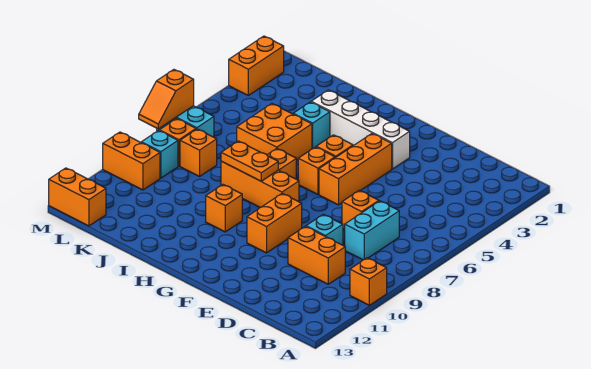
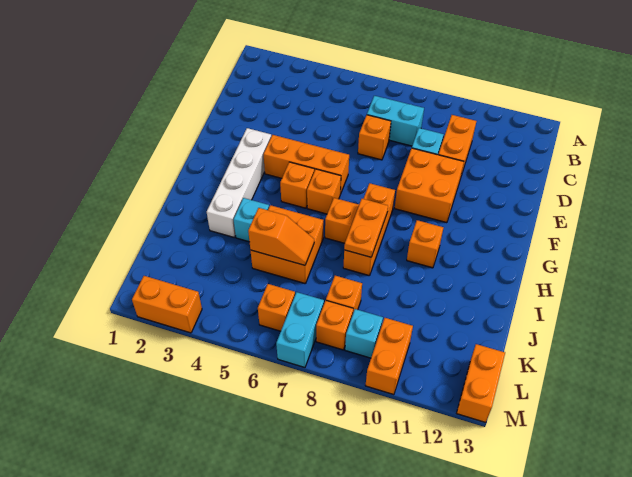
orange 1x1 brick [350,258,387,305] -> orange 1x1 brick moved to [258,284,295,331]
orange 1x2 brick [247,194,302,253] -> orange 2x2 brick [395,148,464,223]
orange 1x2 slope [139,70,194,129] -> orange 1x2 slope moved to [248,208,314,265]

